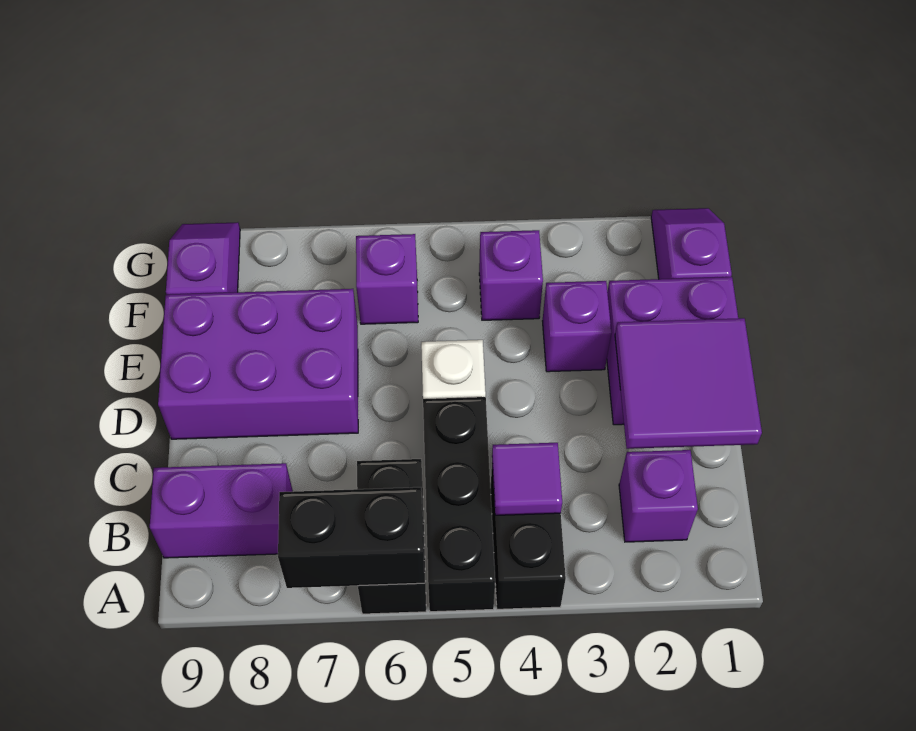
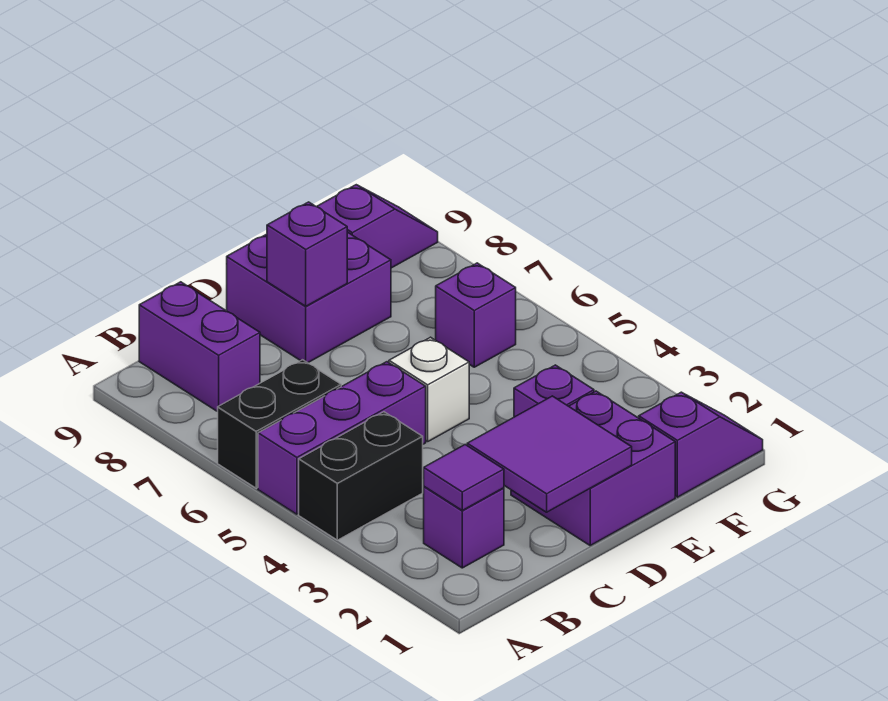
black 1x3 brick [423,397,495,612] -> purple 1x3 brick [258,362,426,514]
black 1x2 brick [278,487,425,588] -> none
purple 1x1 tile [492,443,562,515] -> purple 1x1 tile moved to [424,445,504,510]
purple 2x3 brick [158,289,358,439] -> purple 2x2 brick [227,232,391,363]
purple 1x1 brick [479,230,543,320] -> purple 1x1 brick moved to [267,202,347,306]

